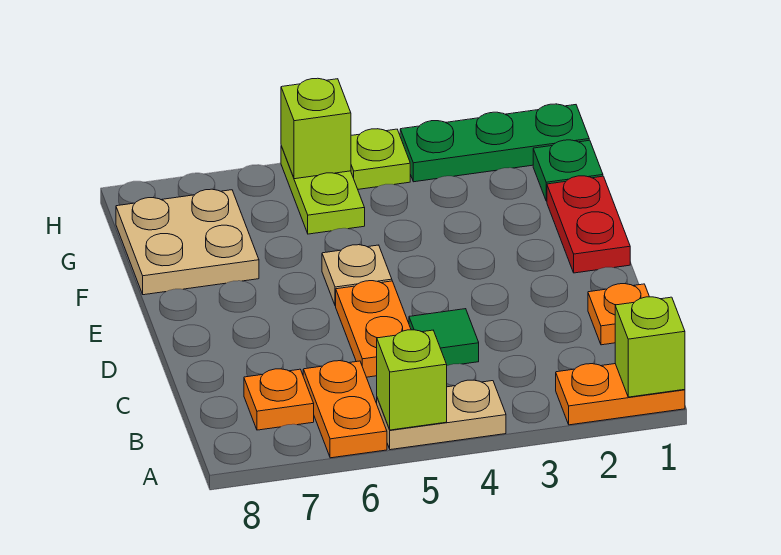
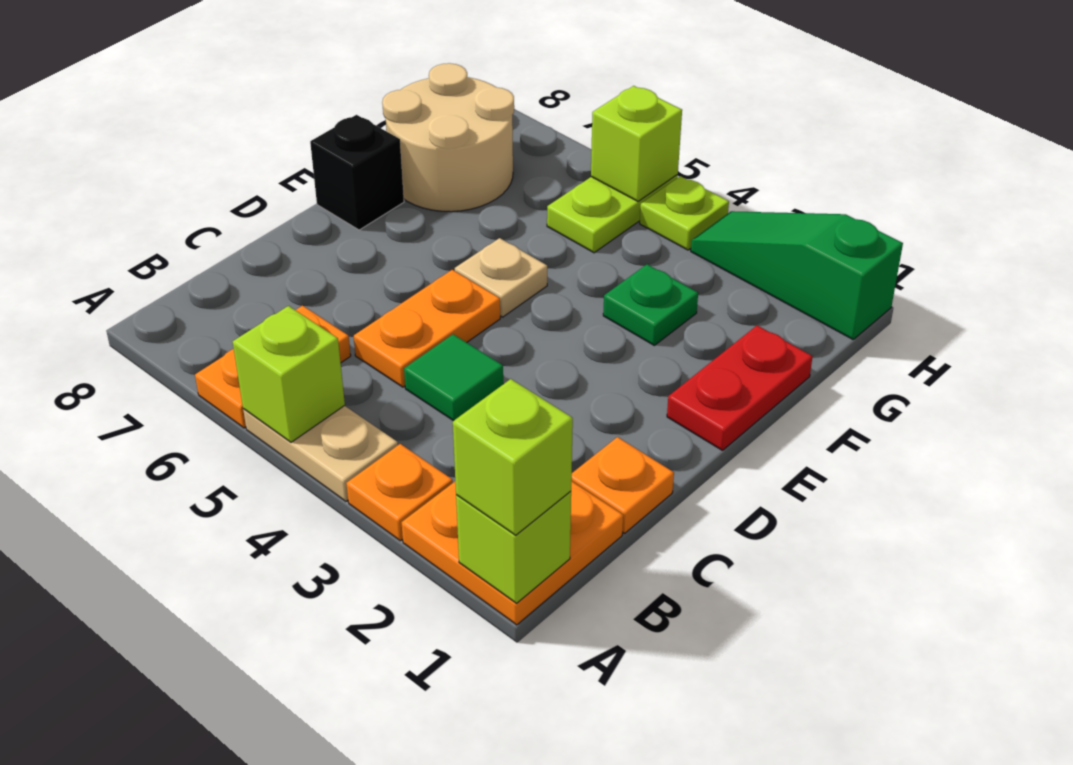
orange 1x2 plate [556,364,685,425] -> orange 2x2 plate [401,481,623,625]
none -> lime 1x1 brick [453,379,573,535]
orange 1x1 plate [244,369,314,430] -> orange 1x1 plate moved to [346,444,453,541]
none -> black 1x1 brick [310,115,404,230]
tan 2x2 plate [116,189,259,295] -> tan 2x2 round brick [382,63,514,212]
green 1x1 plate [533,140,603,201] -> green 1x1 plate moved to [603,264,698,345]
green 1x3 plate [400,104,589,182] -> green 1x3 slope [691,211,903,339]

